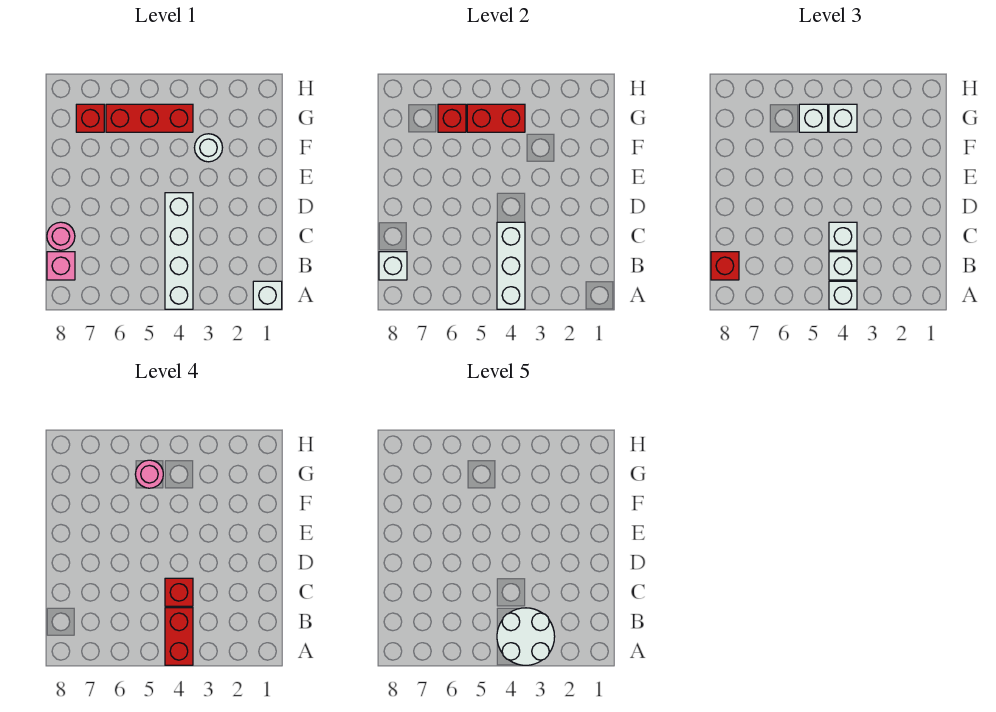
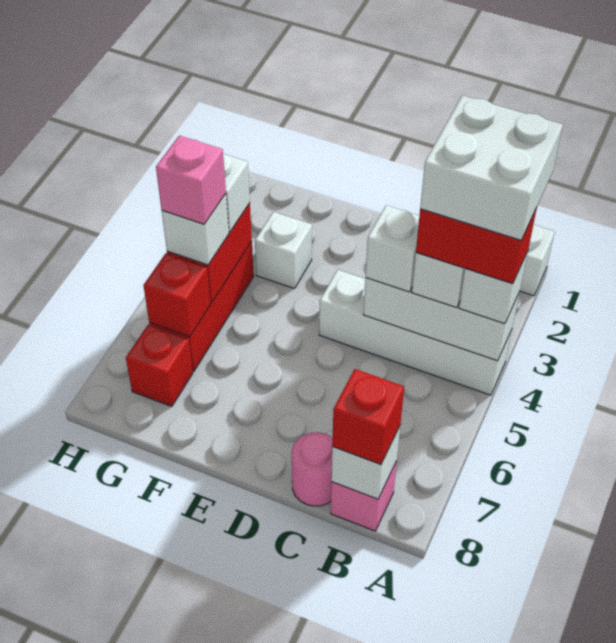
white 2x2 round brick [497,608,555,665] -> white 2x2 brick [420,95,563,240]
red 1x1 brick [165,578,193,606] -> none
white 1x1 round brick [194,134,223,162] -> white 1x1 brick [255,212,312,289]
pink 1x1 round brick [135,460,163,488] -> pink 1x1 brick [156,136,226,224]

